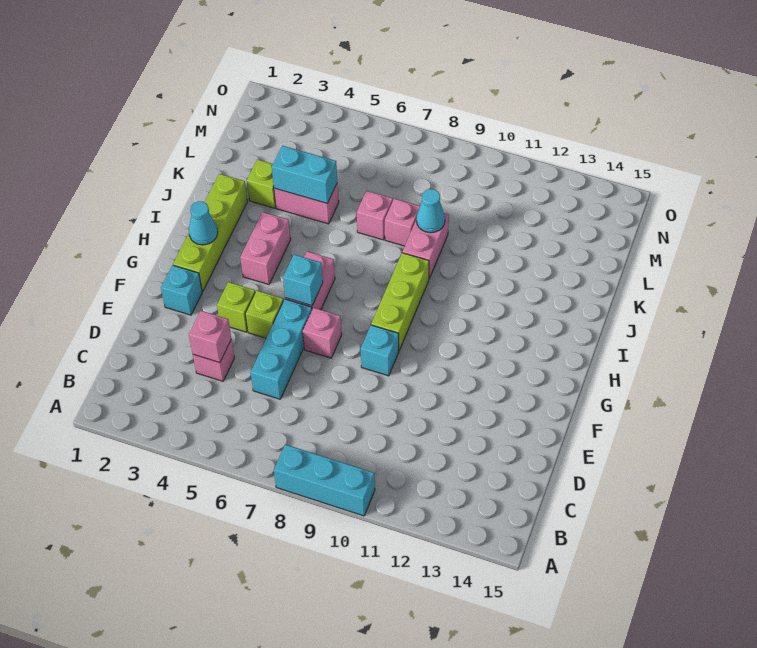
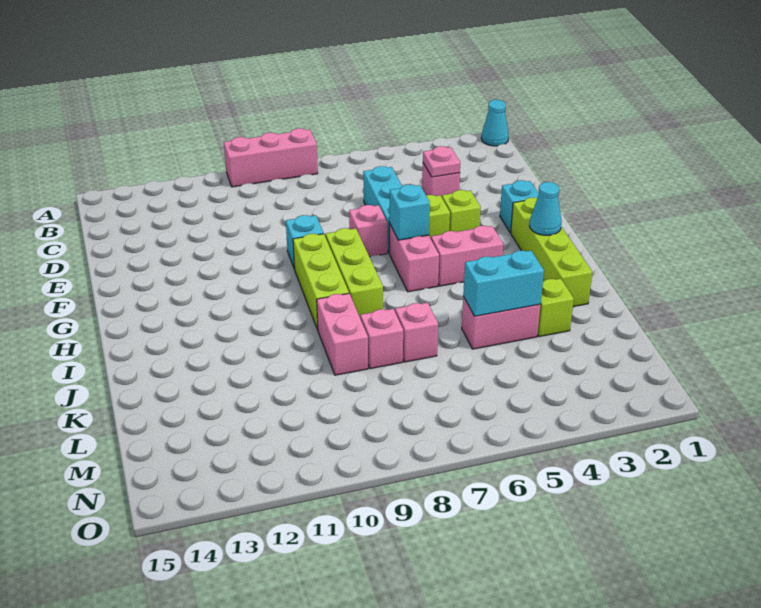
cyan 1x3 brick [274,444,375,516] -> pink 1x3 brick [224,128,318,187]
pink 1x1 brick [189,311,231,363] -> pink 1x1 plate [423,146,460,177]
none -> lime 1x3 brick [326,228,383,317]
pink 1x2 brick [240,212,291,285] -> pink 1x2 brick turned to [431,226,503,286]
cyan 1x1 cone [417,189,445,233] -> cyan 1x1 cone moved to [481,100,509,146]

